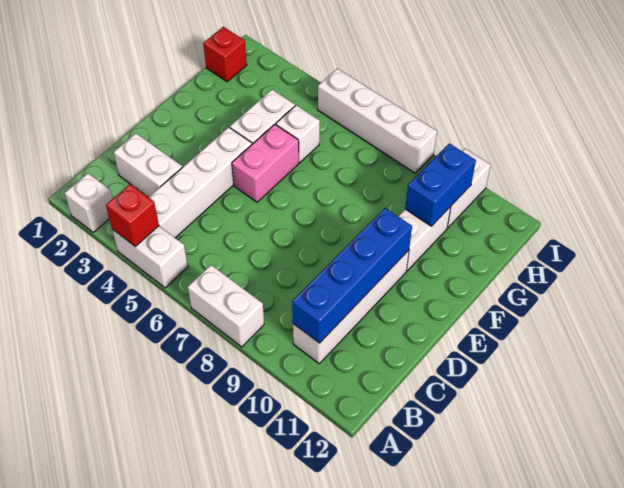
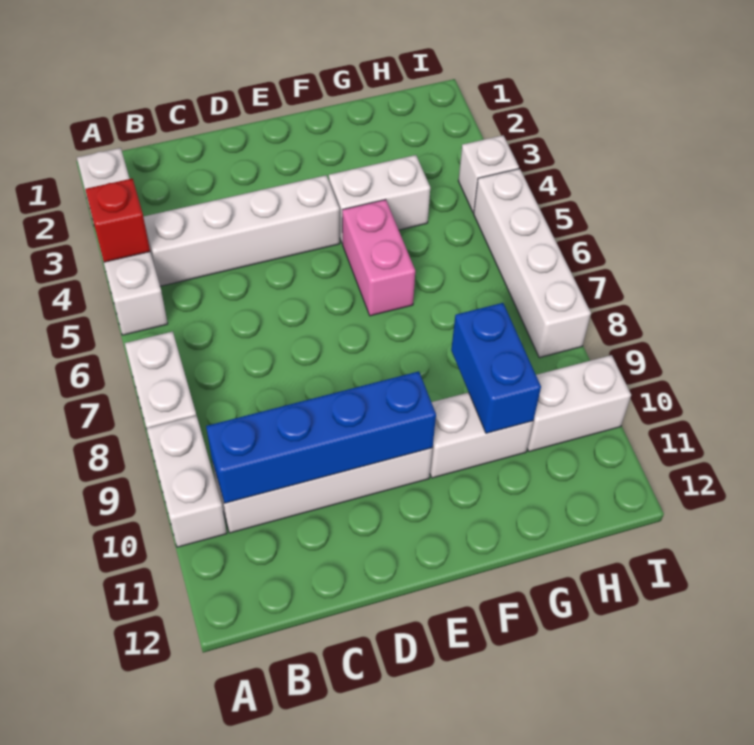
white 1x2 brick [114,133,182,197] -> white 1x2 brick moved to [147,416,227,547]
pink 1x2 brick [232,124,299,202] -> pink 1x2 brick turned to [342,200,415,316]
white 1x1 brick [276,105,320,163] -> white 1x1 brick moved to [458,135,519,213]
blue 1x2 brick [405,143,476,226] -> blue 1x2 brick turned to [451,303,541,433]
red 1x1 brick [203,27,247,82] -> none

